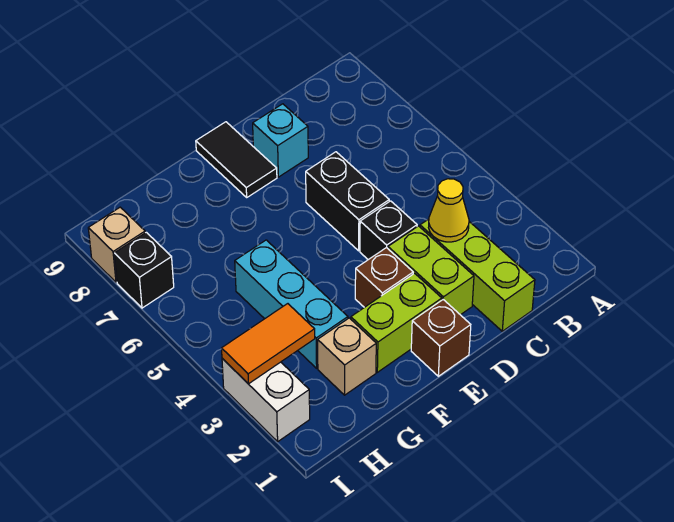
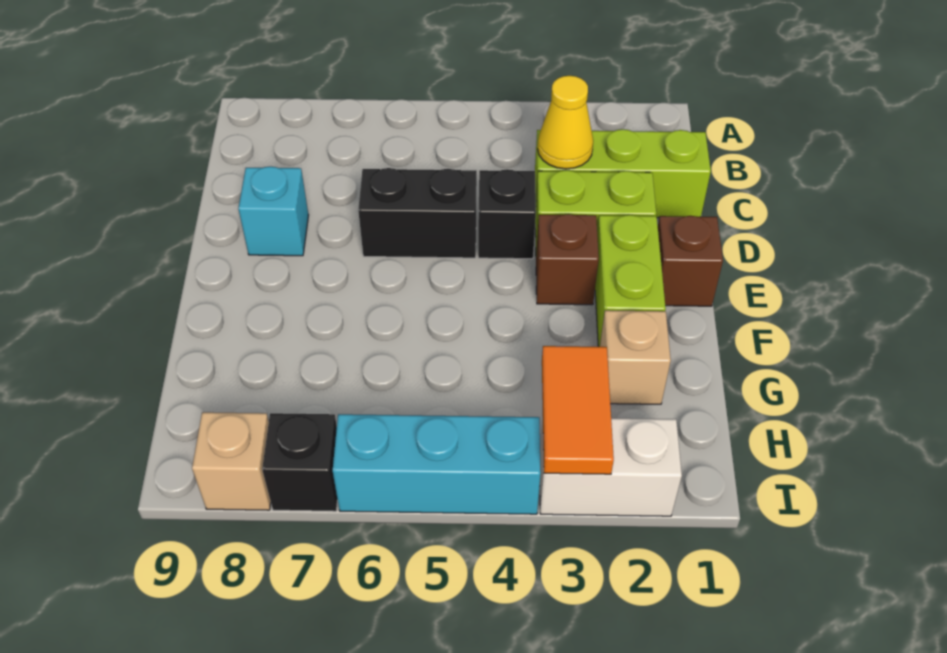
black 1x2 tile [196,122,277,197] -> none
cyan 1x3 brick [235,240,348,368] -> cyan 1x3 brick moved to [333,414,541,514]

